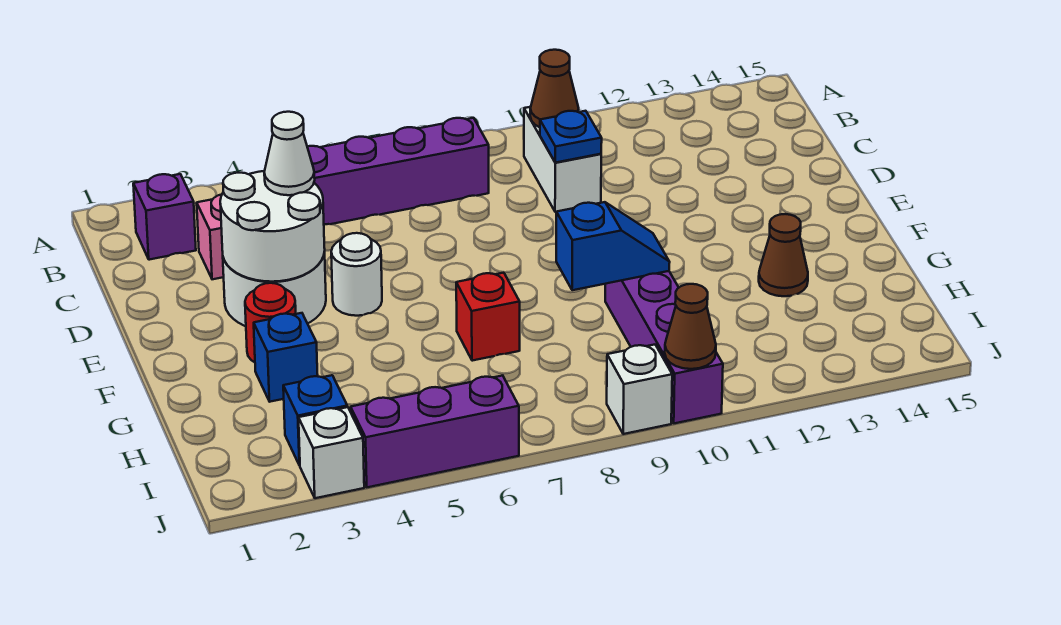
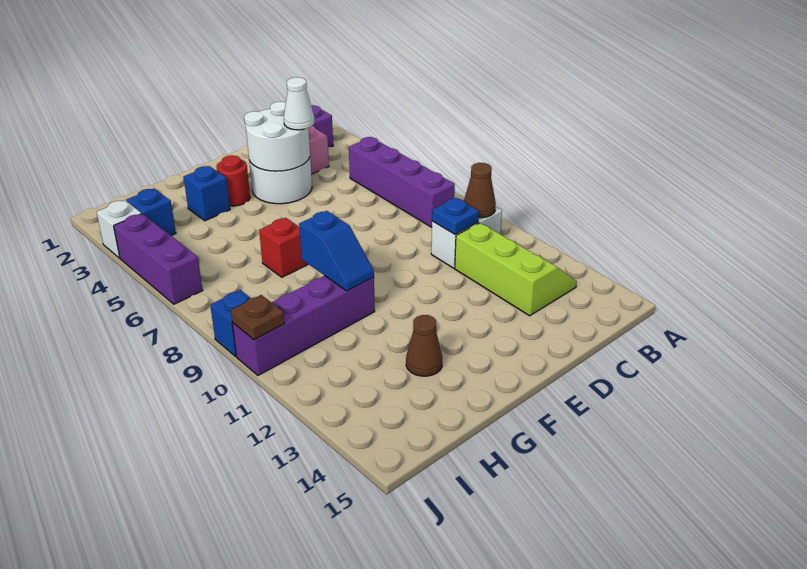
none -> lime 2x3 slope [455,223,577,316]
white 1x1 round brick [331,233,382,316] -> none
white 1x1 brick [607,345,672,434] -> blue 1x1 brick [210,290,251,356]
brown 1x1 cone [665,284,716,369] -> brown 1x1 plate [231,295,285,340]

